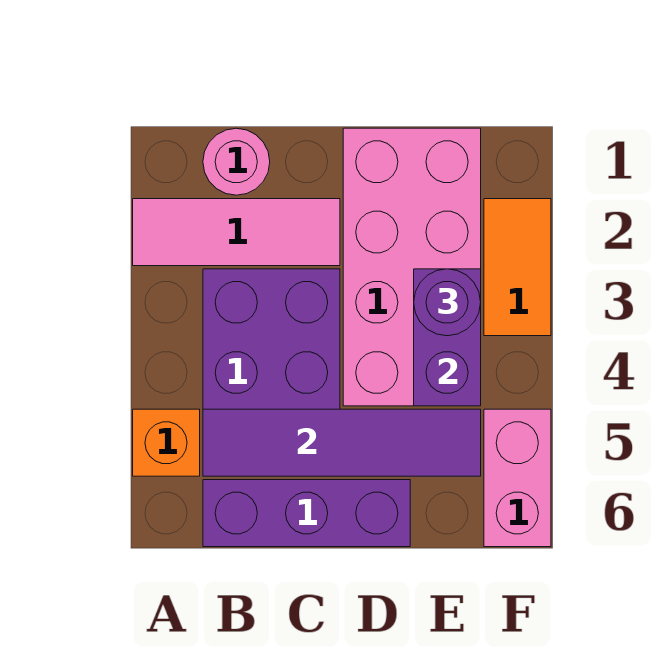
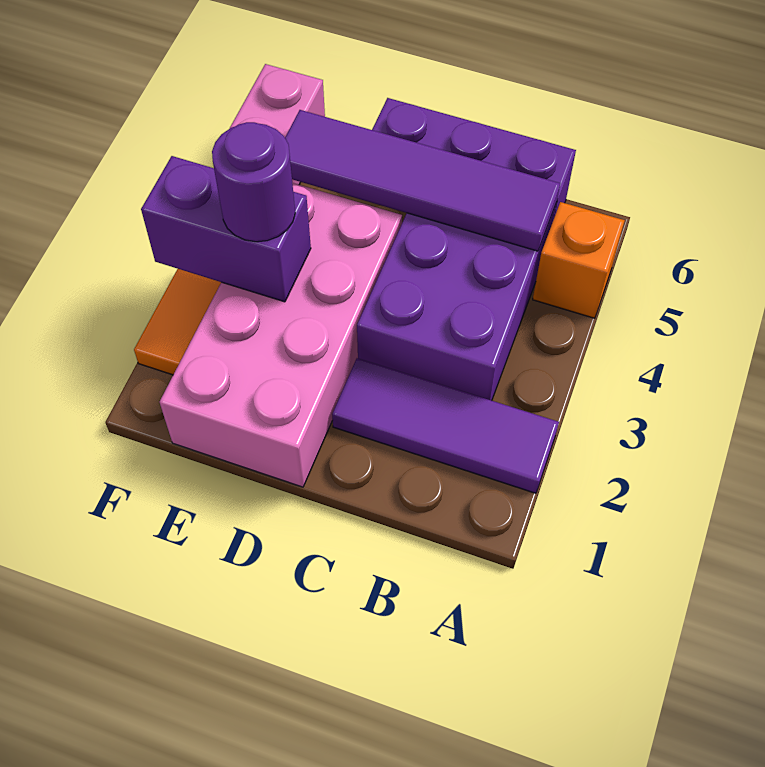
pink 1x3 tile [133,199,340,266] -> purple 1x3 tile [332,358,559,493]
pink 1x1 round brick [203,128,270,195] -> none
purple 1x2 brick [414,269,481,406] -> purple 1x2 brick turned to [141,156,311,302]

